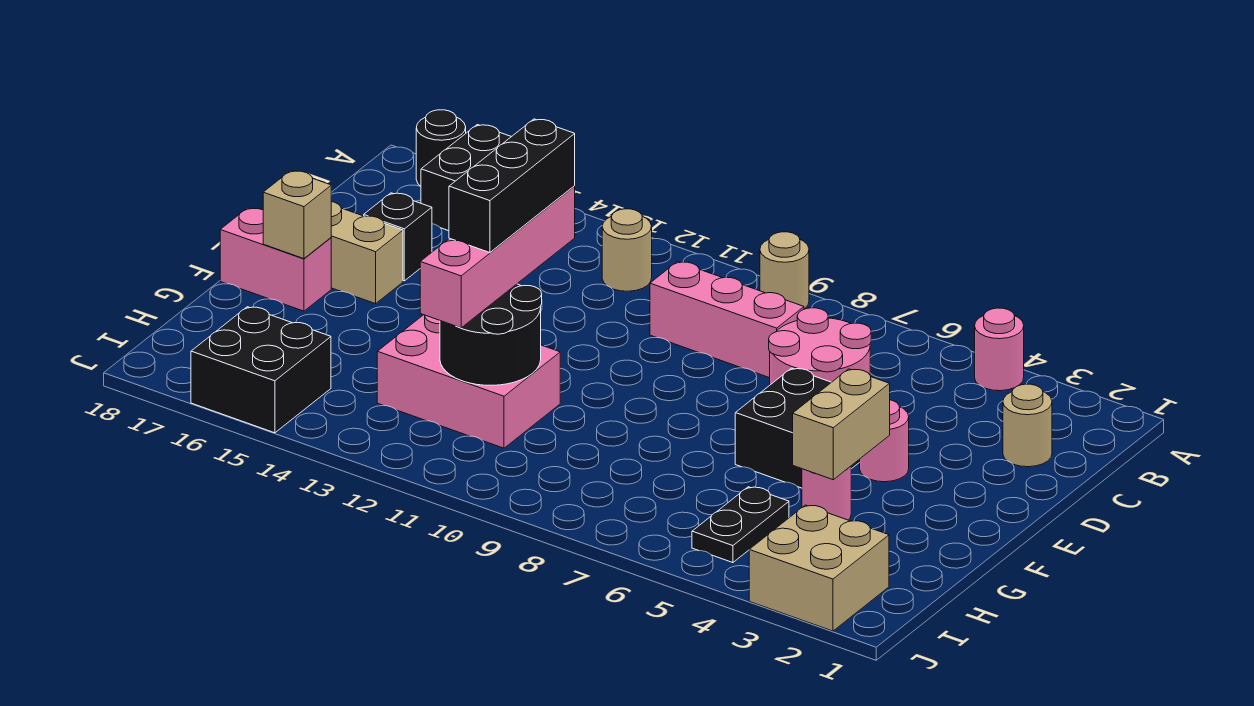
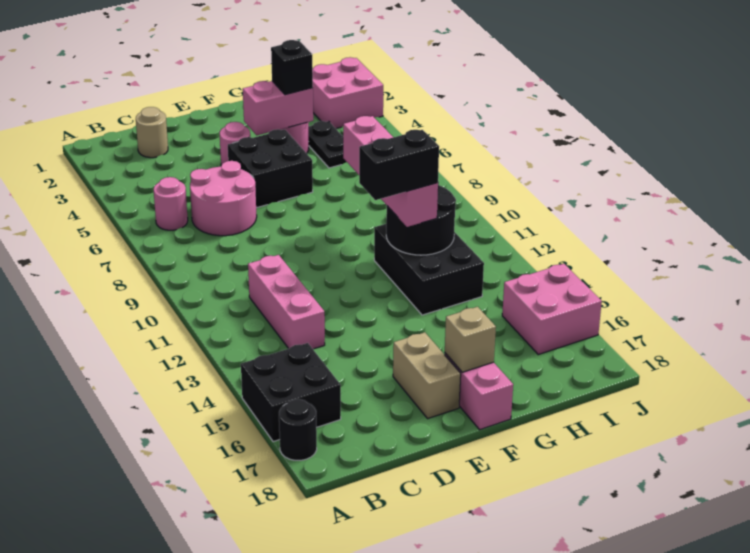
pink 1x1 round brick [975,308,1024,391] -> pink 1x1 round brick moved to [154,177,188,230]
tan 1x1 round brick [760,232,809,309] -> none
tan 1x1 round brick [602,209,652,291] -> none
pink 1x3 brick [650,262,804,378] -> pink 1x3 brick moved to [248,255,325,349]
black 1x1 brick [364,193,432,281] -> black 1x1 brick moved to [271,40,313,95]
pink 1x4 brick [420,186,575,328] -> pink 1x4 brick turned to [343,116,438,227]
black 1x3 brick [449,119,575,253] -> black 1x2 brick [359,130,439,200]
tan 1x2 brick [793,369,890,480] -> pink 1x2 brick [243,81,313,135]
pink 2x3 brick [377,315,560,448] -> black 2x3 brick [374,224,484,315]
black 1x2 plate [692,487,789,563] -> black 1x2 plate turned to [308,121,346,168]
tan 2x2 brick [749,505,889,631] -> pink 2x2 brick [313,57,383,129]
black 2x2 brick [191,307,331,433] -> pink 2x2 brick [502,264,602,355]

